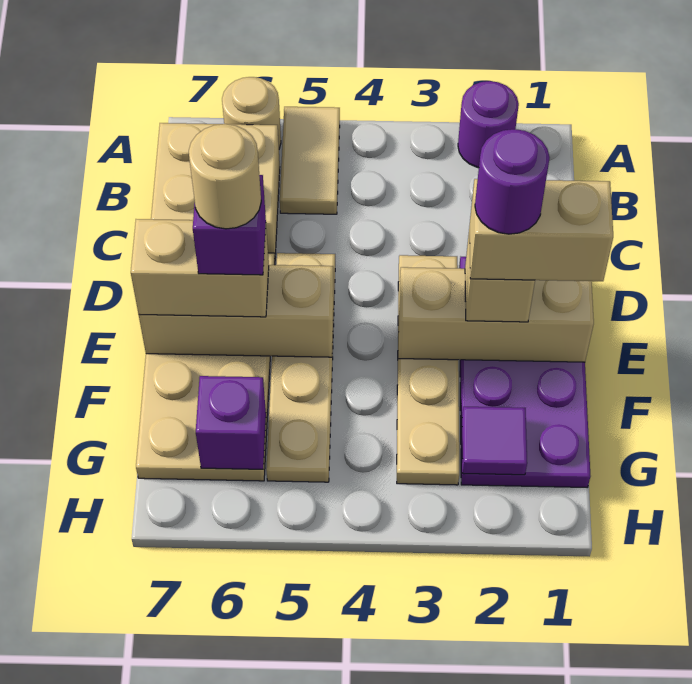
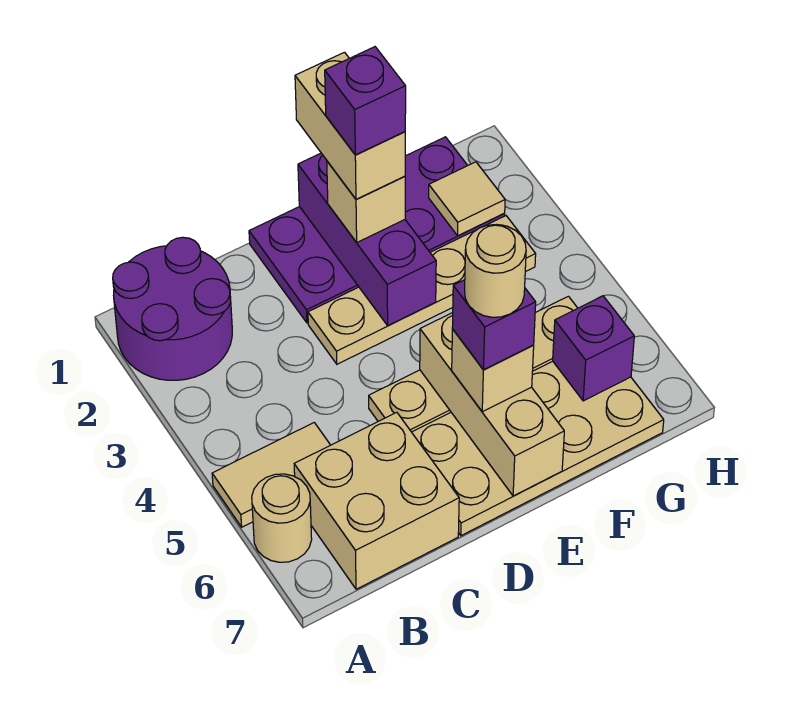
purple 1x1 round brick [458,81,519,168] -> purple 2x2 round brick [113,237,232,380]
tan 1x3 brick [398,267,594,362] -> purple 1x3 brick [298,153,436,325]
purple 1x1 round brick [475,129,550,234] -> purple 1x1 brick [325,47,406,155]
tan 1x2 brick [131,219,269,317] -> tan 1x1 brick [452,329,534,412]
purple 1x1 tile [462,407,527,475] -> tan 1x1 tile [429,162,505,236]

